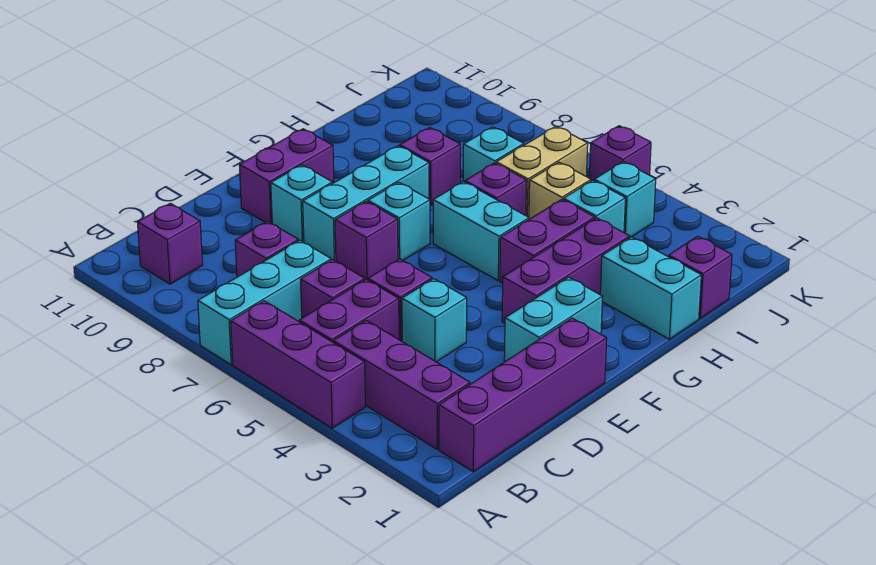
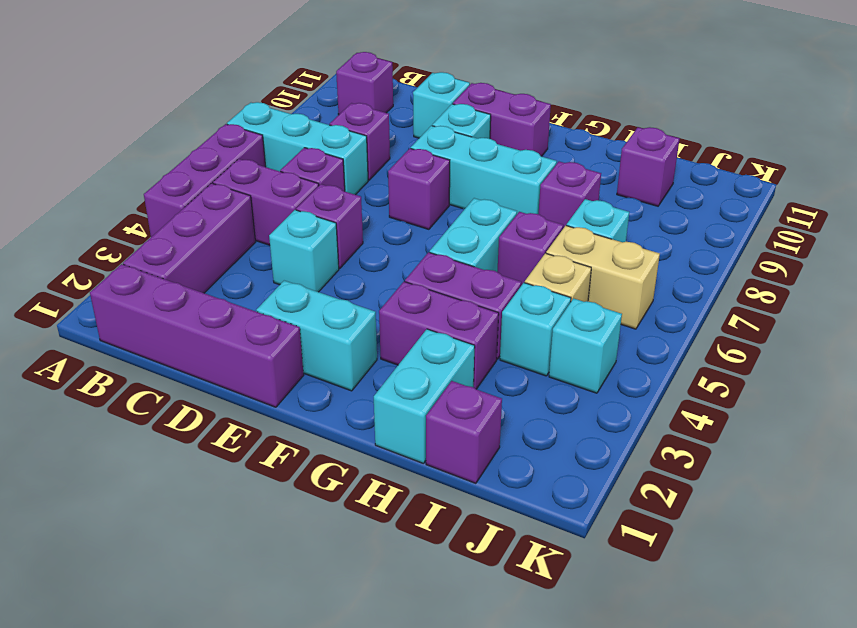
purple 1x3 brick [502,218,630,323] -> purple 1x2 brick [379,282,499,389]
cyan 1x1 brick [368,182,430,260] -> cyan 1x1 brick moved to [413,72,470,138]
purple 1x1 brick [589,126,651,181] -> purple 1x1 brick moved to [617,127,679,206]

